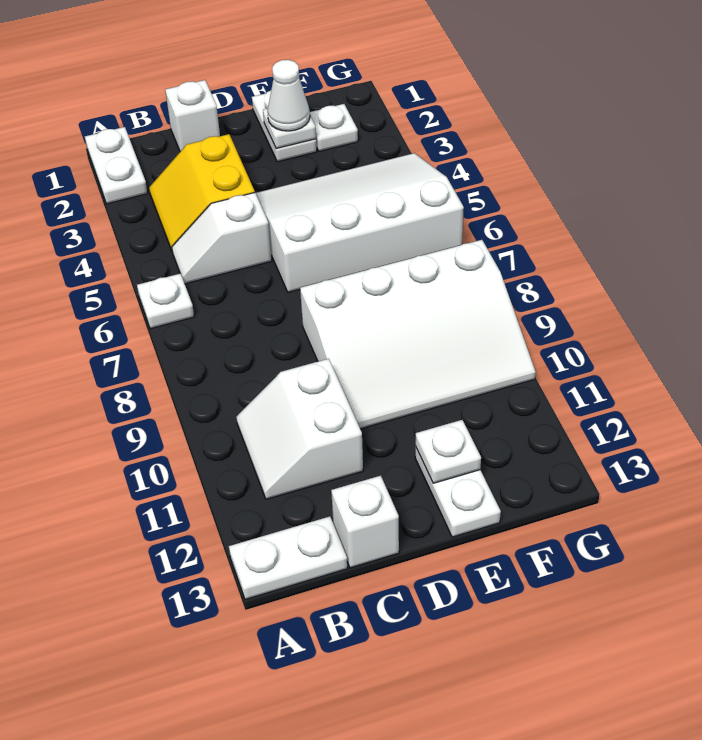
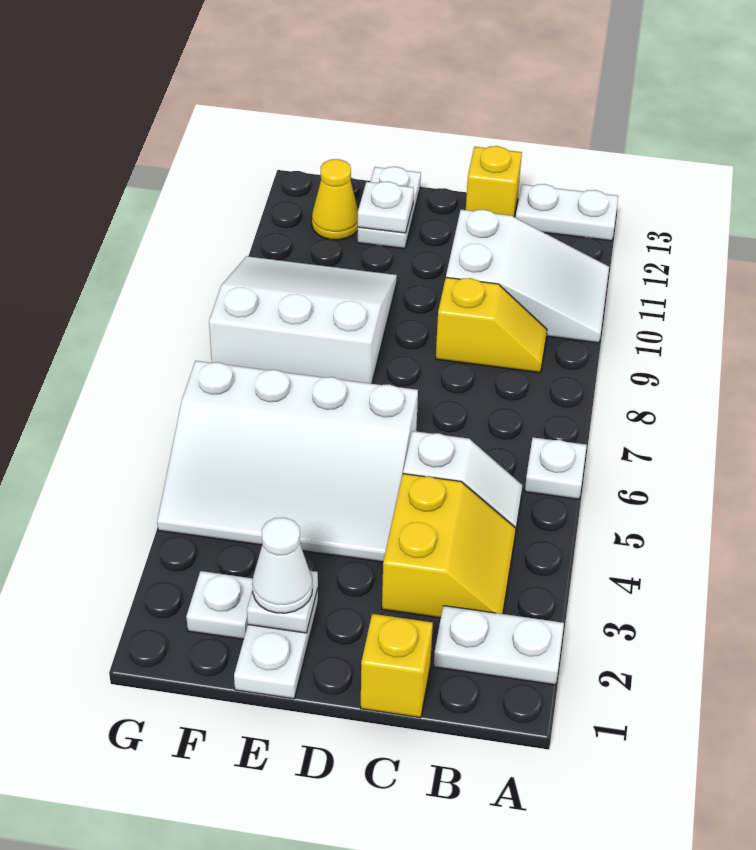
white 1x2 plate [85,127,148,204] -> white 1x2 plate turned to [434,606,564,685]
none -> yellow 1x2 slope [436,277,547,373]
white 2x2 slope [236,359,363,499] -> white 2x3 slope [446,210,609,343]
white 1x1 brick [165,80,220,152] -> yellow 1x1 brick [361,614,433,718]
white 1x1 brick [331,476,399,568] -> yellow 1x1 brick [466,146,522,217]
white 3x4 slope [300,240,536,429] -> white 3x3 slope [209,256,397,384]
none -> yellow 1x1 cone [312,159,358,240]

